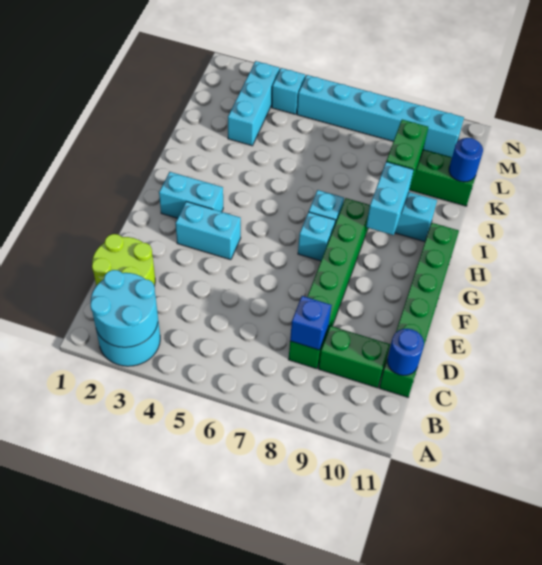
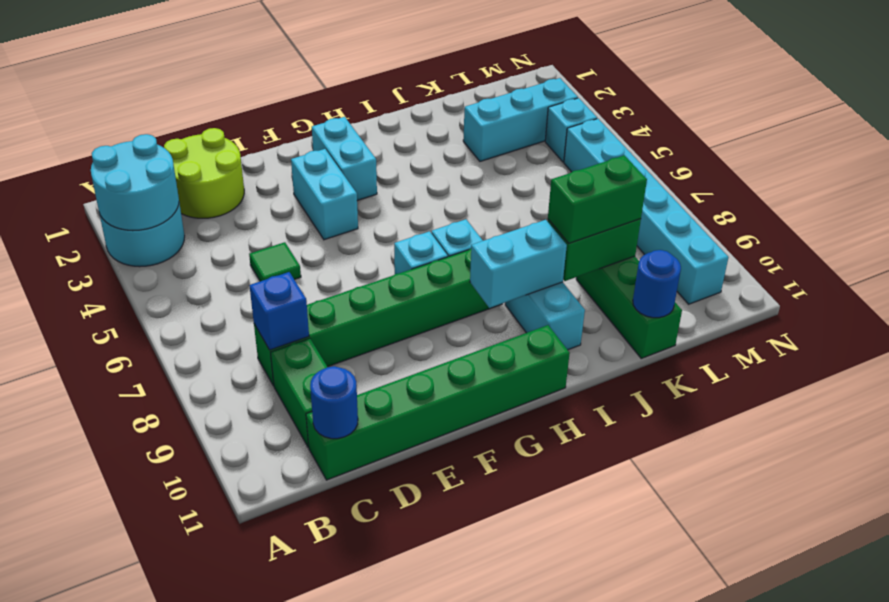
none -> green 1x1 tile [249,242,301,281]
none -> green 1x2 brick [548,155,647,243]

